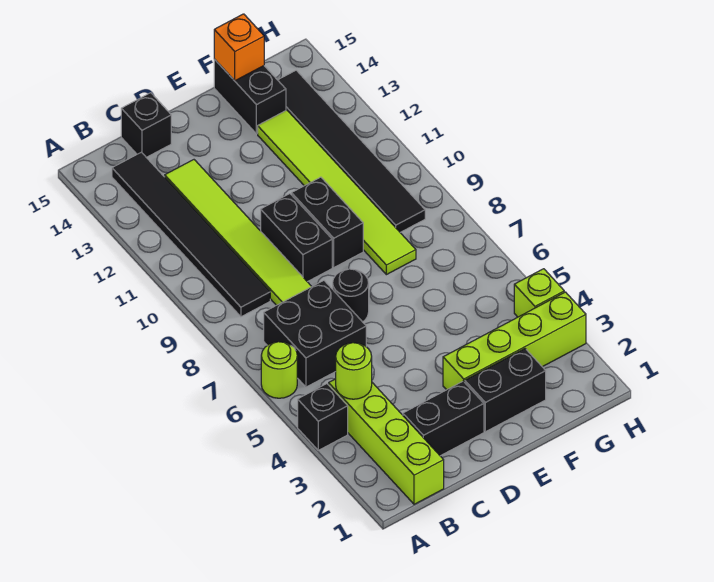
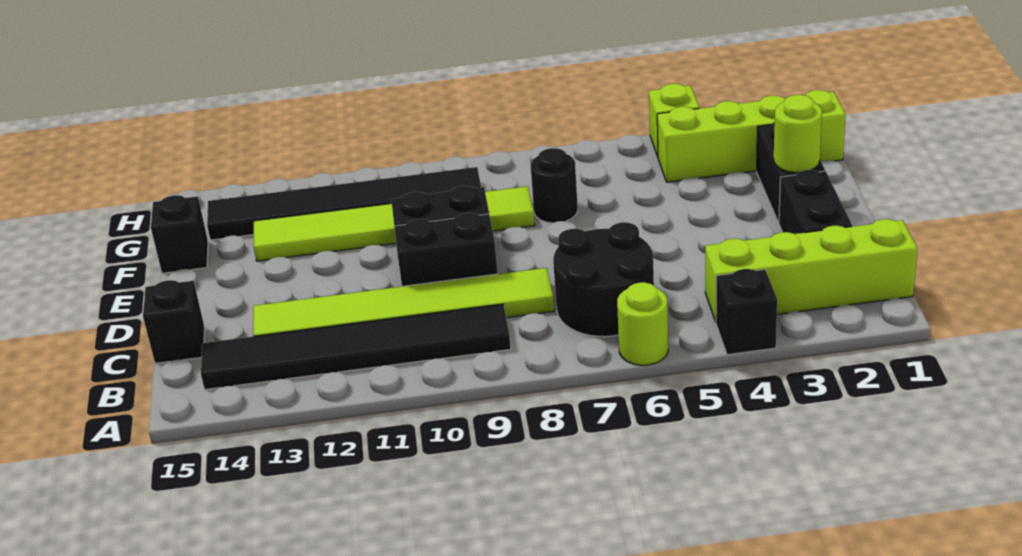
lime 1x1 round brick [336,343,372,399] -> lime 1x1 round brick moved to [774,95,822,173]
black 2x2 brick [264,281,366,387] -> black 2x2 round brick [553,222,654,337]
black 1x1 round brick [333,269,369,322] -> black 1x1 round brick moved to [531,148,578,223]
lime 1x4 brick [443,292,586,390] -> lime 1x4 brick turned to [657,90,846,182]
black 1x2 brick [214,59,286,134] -> black 1x1 brick [151,195,208,273]
orange 1x1 brick [214,14,264,81] -> none

